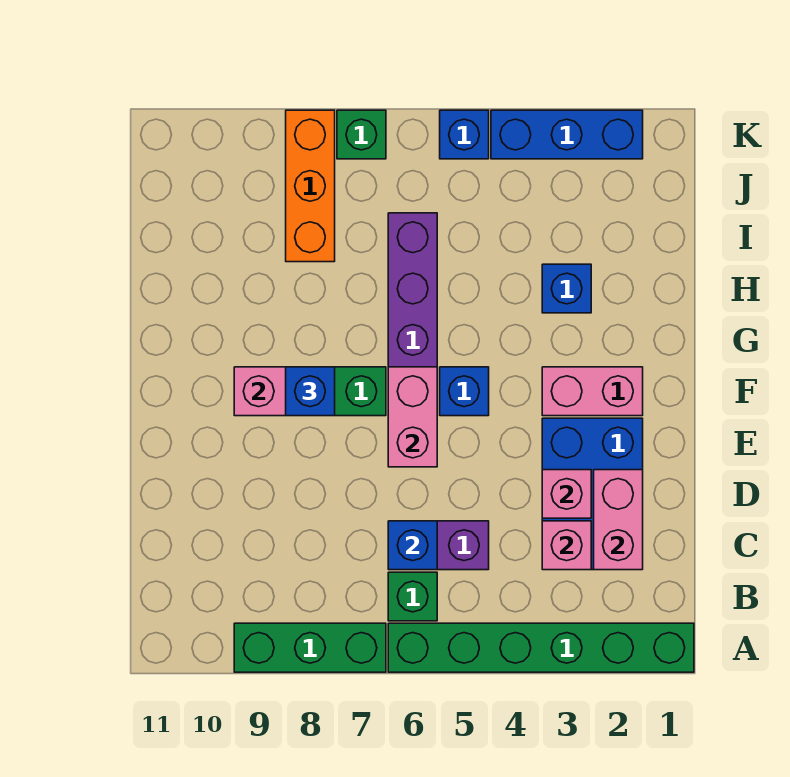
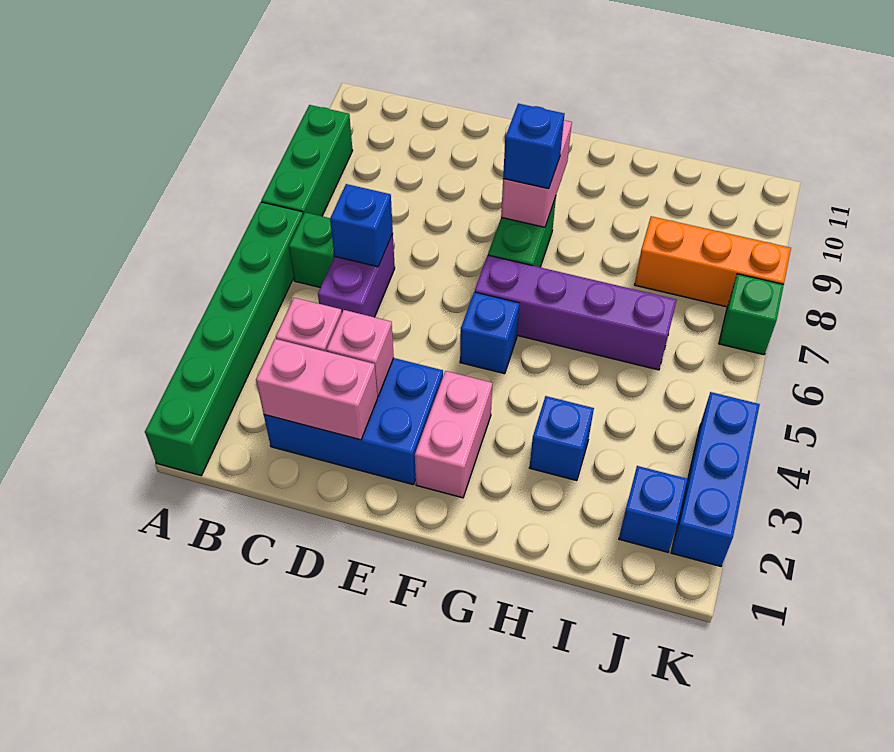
pink 1x2 brick [388,367,437,467] -> none
blue 1x1 brick [440,110,489,159] -> blue 1x1 brick moved to [619,466,688,552]

